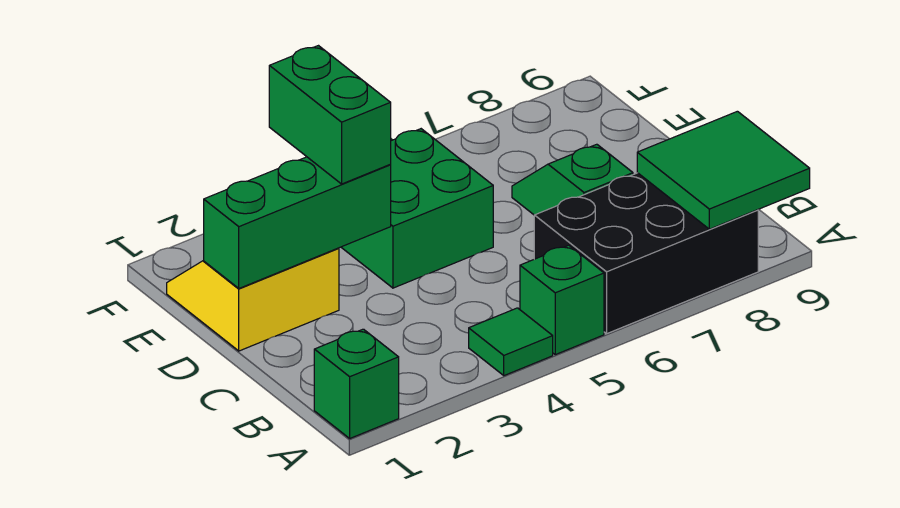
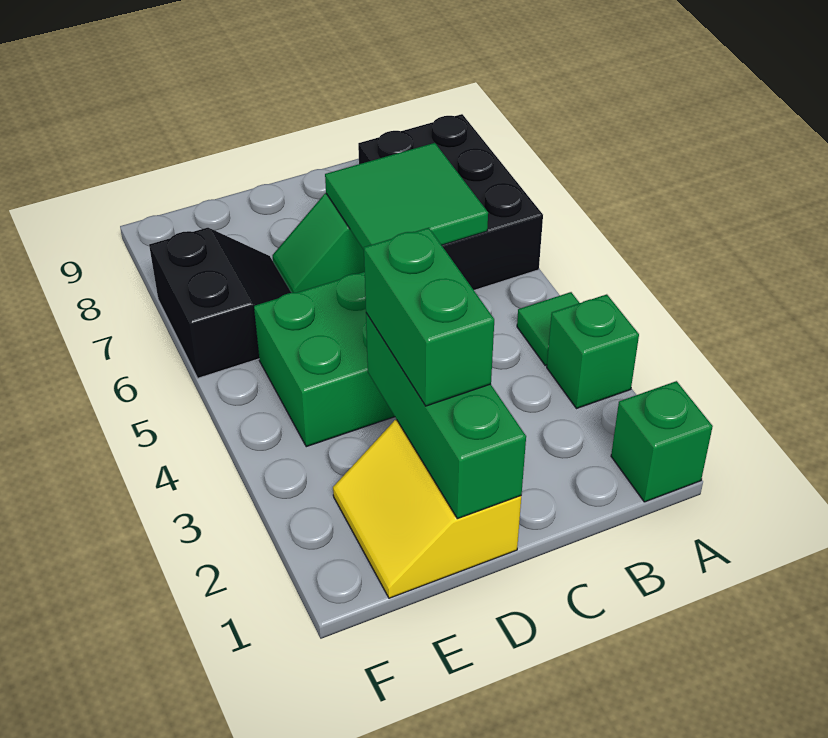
green 1x1 brick [520,245,604,355] -> green 1x1 brick moved to [547,294,639,409]
green 2x2 tile [637,111,810,229] -> green 2x2 tile moved to [325,143,488,250]
green 1x2 brick [269,46,391,184] -> green 1x2 brick turned to [364,228,494,406]
none -> black 2x2 slope [149,228,291,378]

